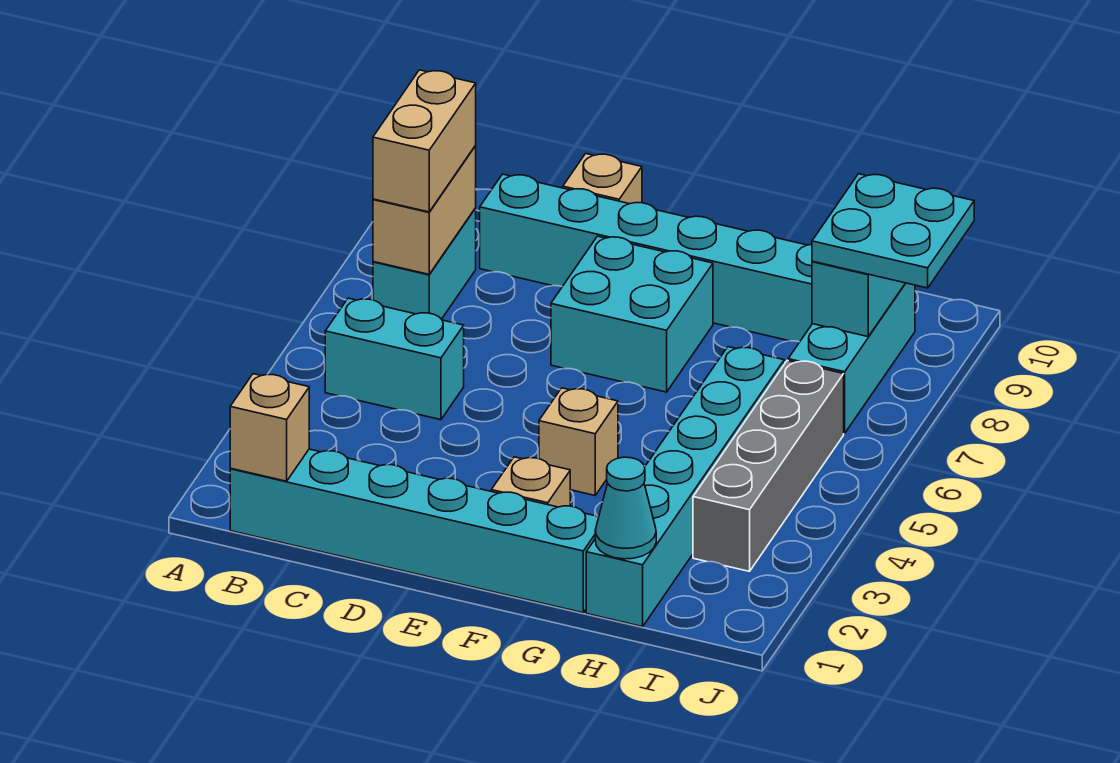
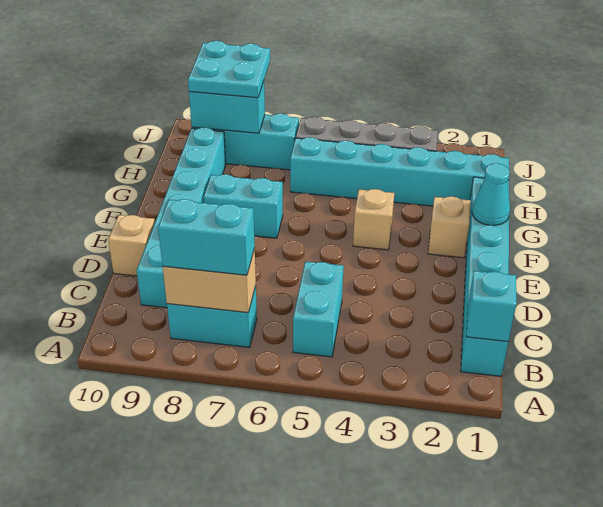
tan 1x1 brick [230,374,309,481] -> cyan 1x1 brick [466,271,516,342]
tan 1x2 brick [373,70,476,212] -> cyan 1x2 brick [158,199,255,275]
cyan 2x2 brick [551,236,713,392] -> cyan 1x2 brick [203,174,283,238]
cyan 1x1 cone [595,457,656,559] -> cyan 1x1 cone moved to [472,163,510,225]

